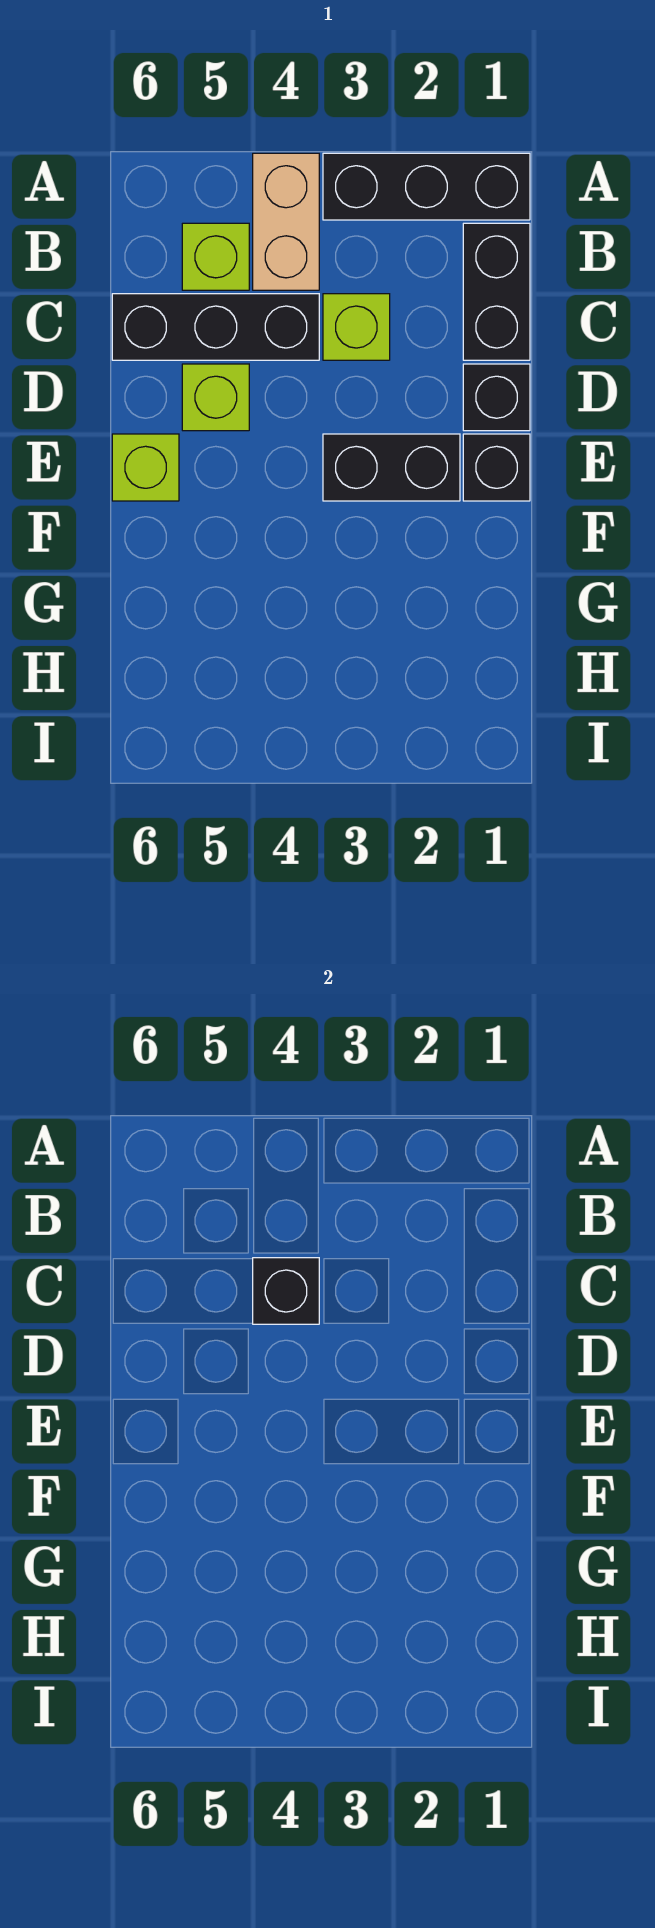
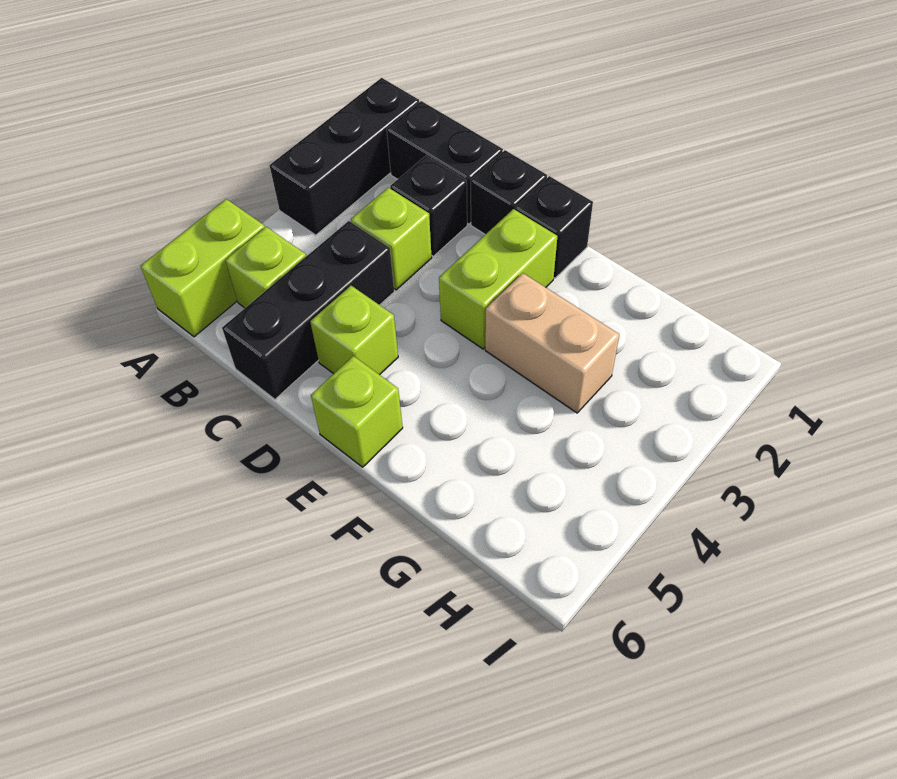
tan 1x2 brick [253,153,319,290] -> tan 1x2 brick moved to [485,273,619,413]
none -> lime 1x2 brick [141,199,265,337]
black 1x1 brick [253,1258,319,1324] -> black 1x1 brick moved to [390,156,467,256]
black 1x2 brick [323,434,460,501] -> lime 1x2 brick [439,209,557,349]

